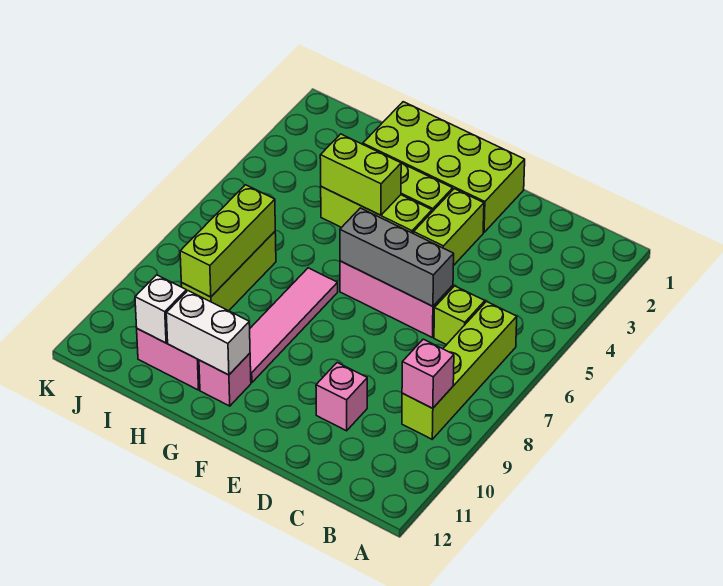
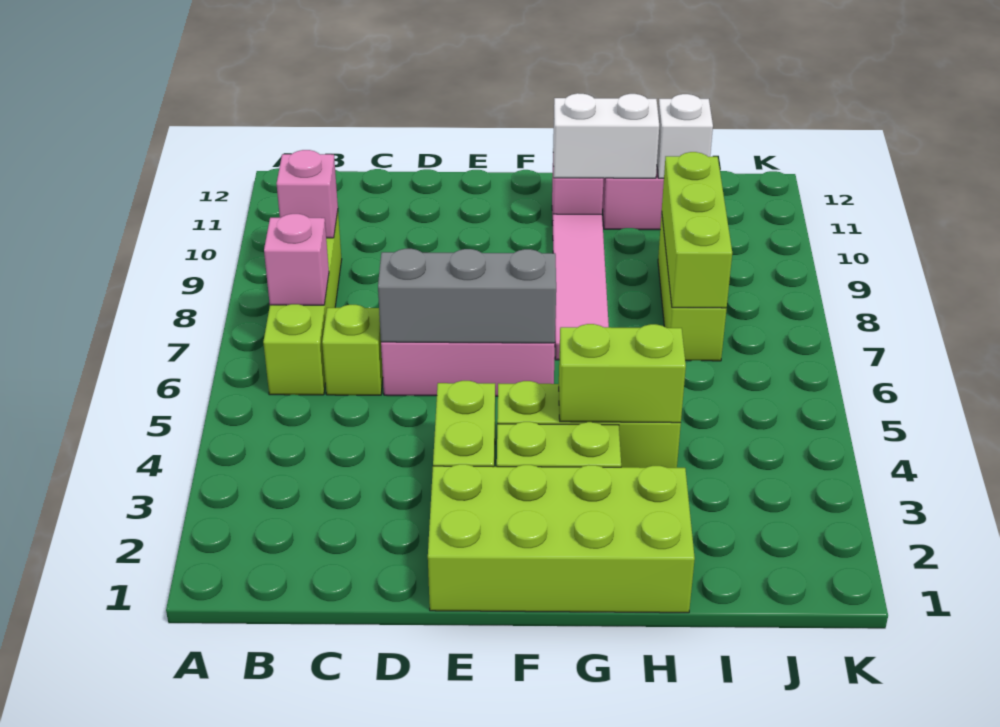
pink 1x1 brick [316,363,367,431] -> pink 1x1 brick moved to [264,214,329,305]

